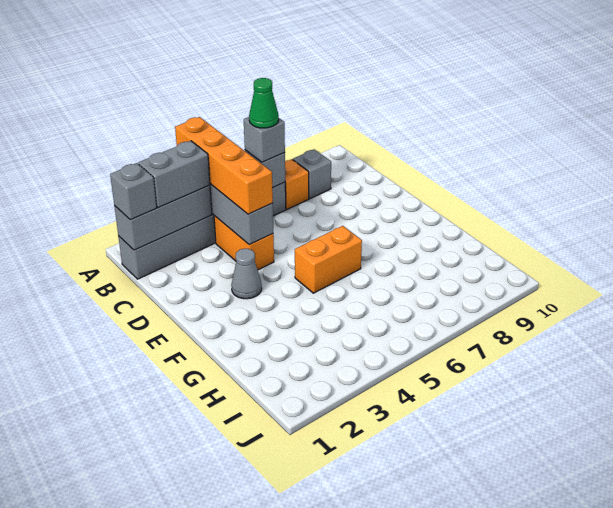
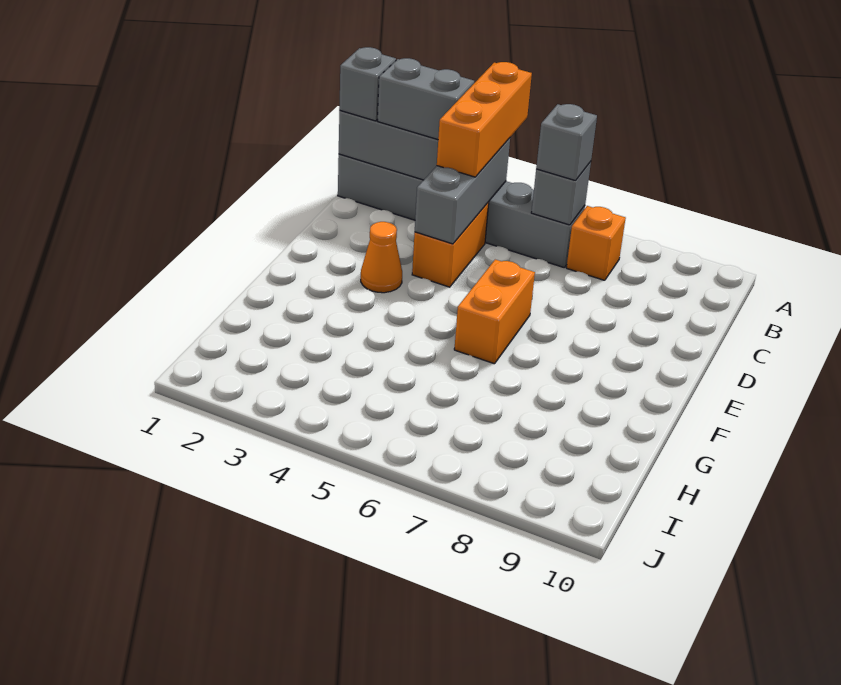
orange 1x4 brick [175,117,273,214] -> orange 1x3 brick [437,62,532,177]
green 1x1 cone [249,78,279,128] -> none
grey 1x1 brick [293,149,331,199] -> none
grey 1x1 cone [231,249,262,299] -> orange 1x1 cone [361,222,402,293]
orange 1x2 brick [295,226,362,293] -> orange 1x2 brick turned to [454,260,535,364]

